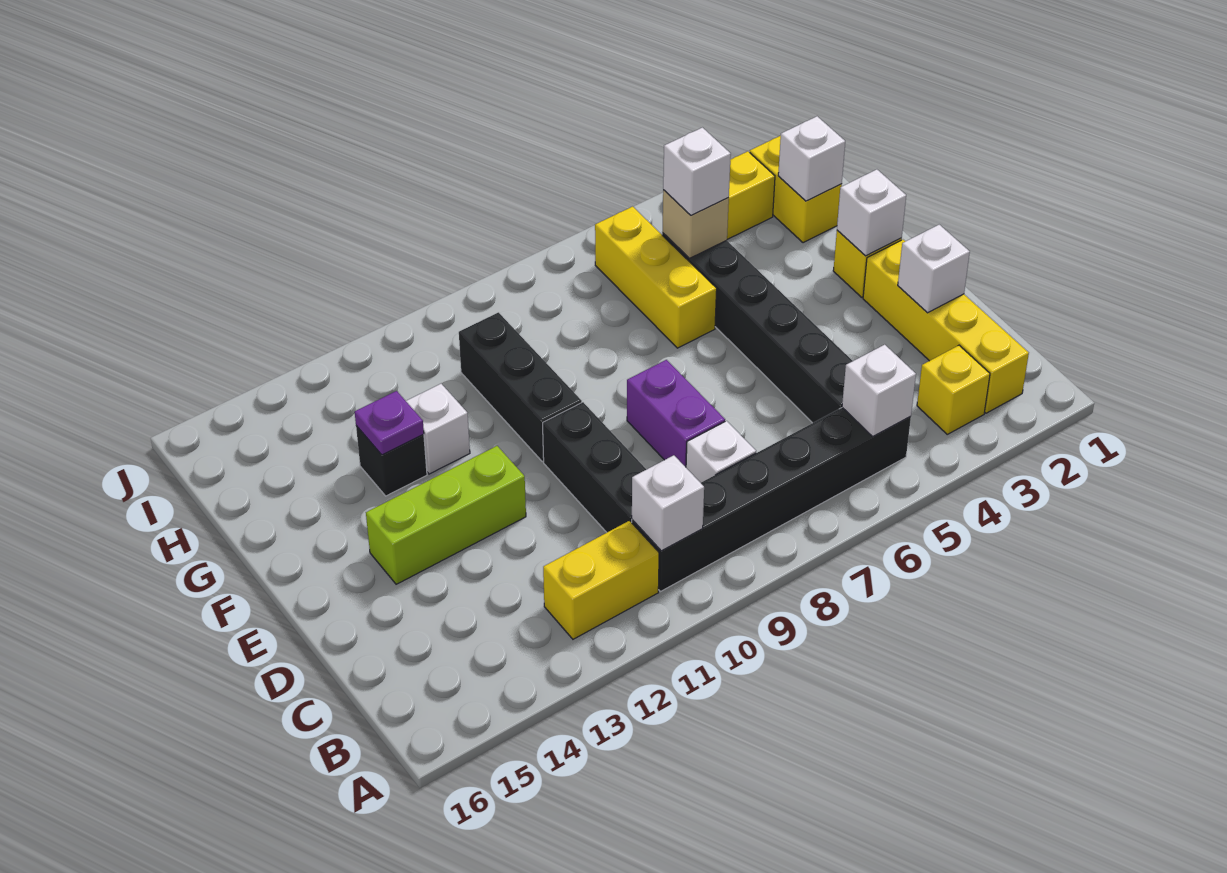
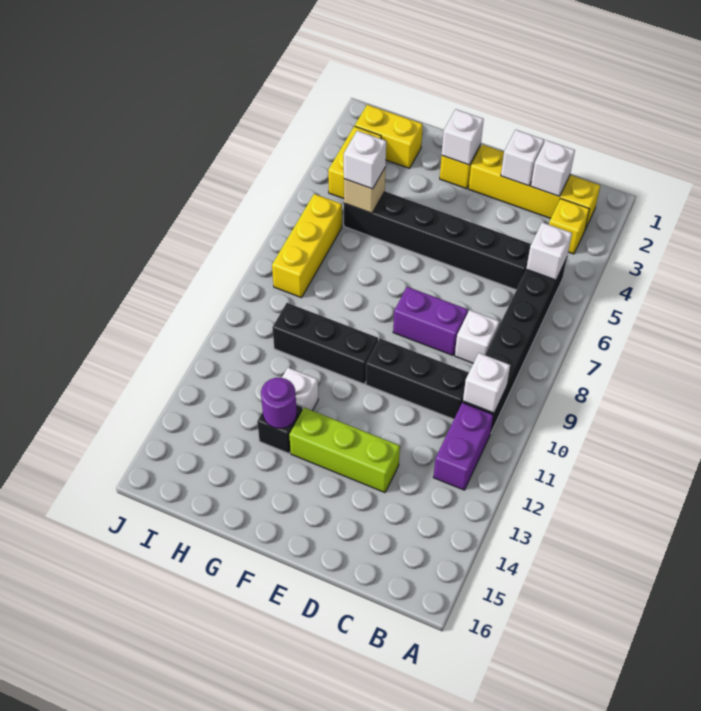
yellow 1x2 brick [543,521,659,639] -> purple 1x2 brick [433,403,493,490]
lime 1x3 brick [366,446,526,584] -> lime 1x3 brick turned to [289,408,400,493]
yellow 1x3 brick [595,207,717,348] -> yellow 1x3 brick turned to [272,194,342,298]
purple 1x1 plate [355,391,424,455] -> purple 1x1 round brick [261,378,297,428]
white 1x1 brick [778,116,845,201] -> white 1x1 brick moved to [531,140,575,196]

